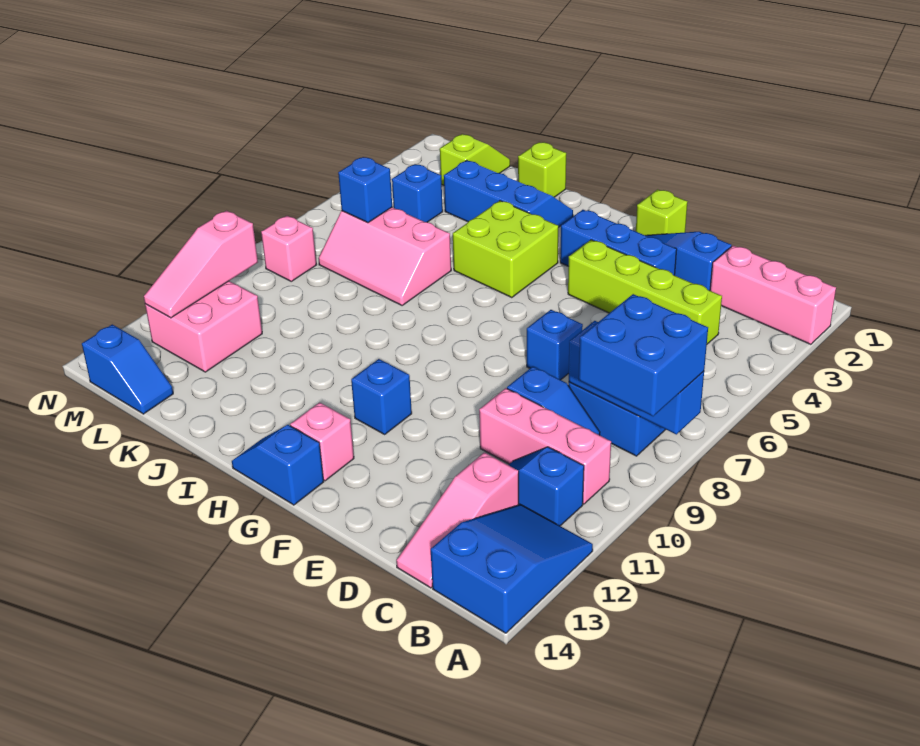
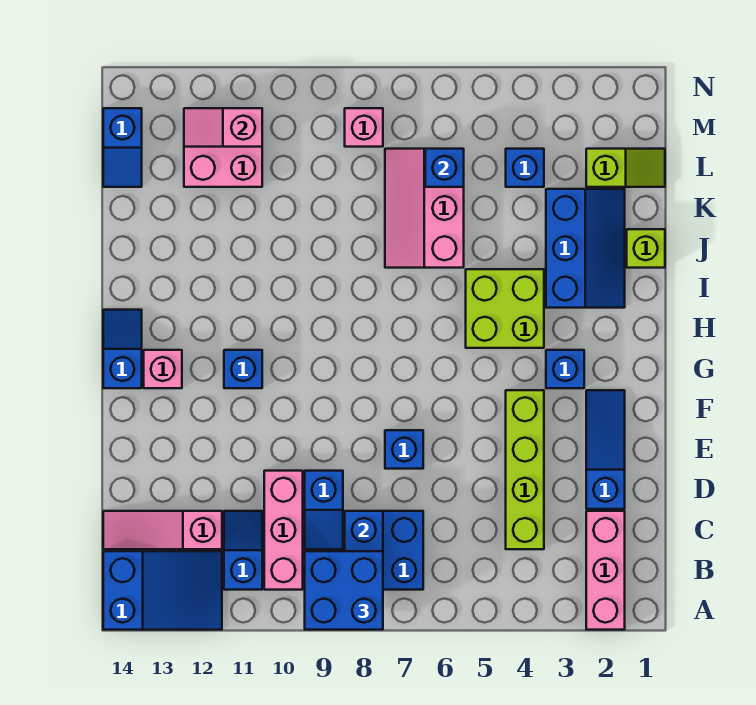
blue 1x3 brick [560,210,677,275] -> blue 1x1 brick [546,350,584,388]
lime 1x1 brick [636,189,687,235] -> none
pink 1x3 slope [144,211,258,318] -> pink 1x2 slope [184,108,262,147]

